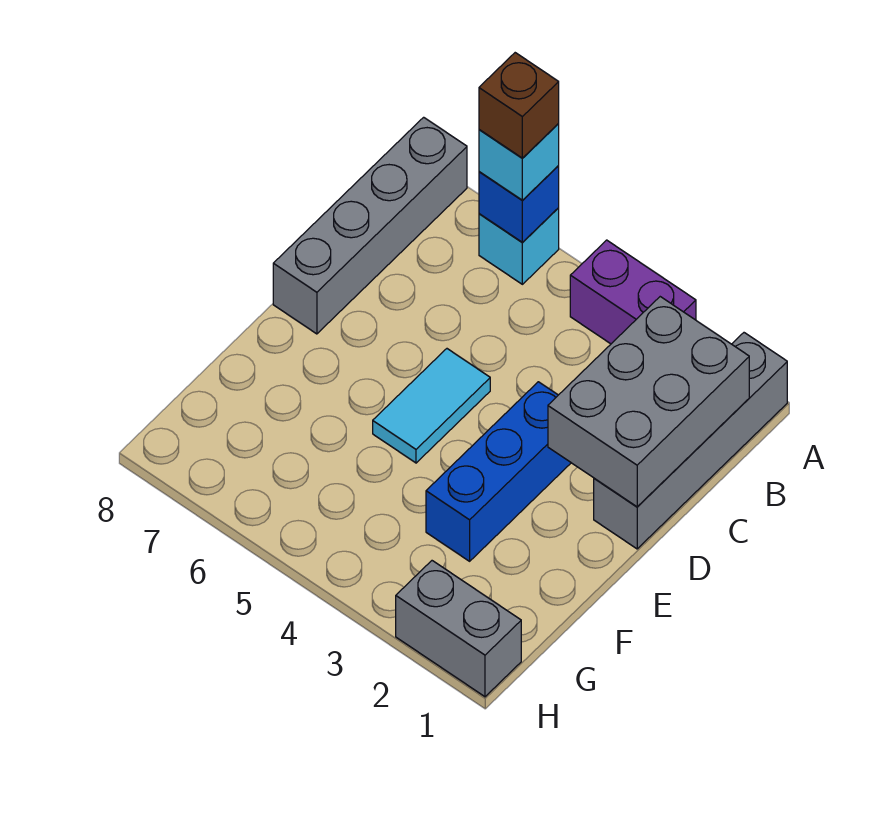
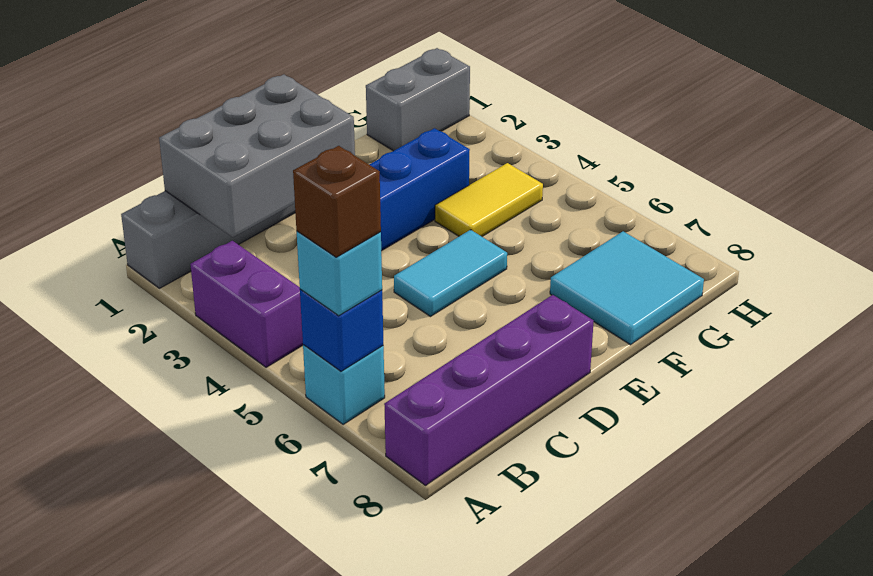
grey 1x4 brick [273,117,467,334] -> purple 1x4 brick [384,295,594,485]
none -> yellow 1x2 tile [435,163,543,236]
none -> cyan 2x2 tile [550,231,704,345]
grey 1x2 brick [396,561,521,697] -> grey 1x2 brick turned to [366,48,470,151]

